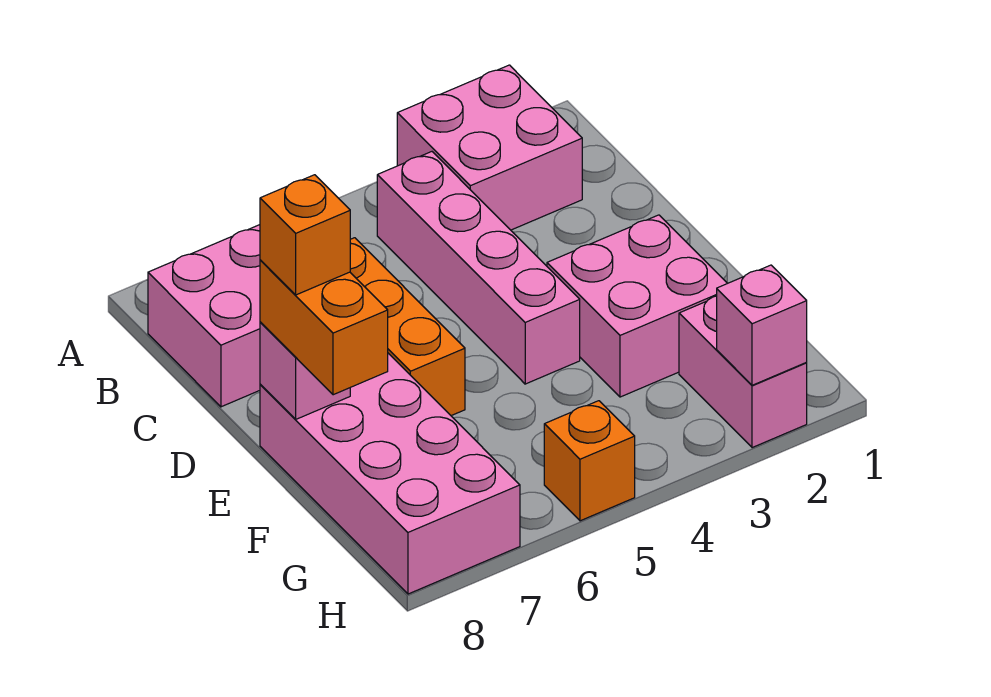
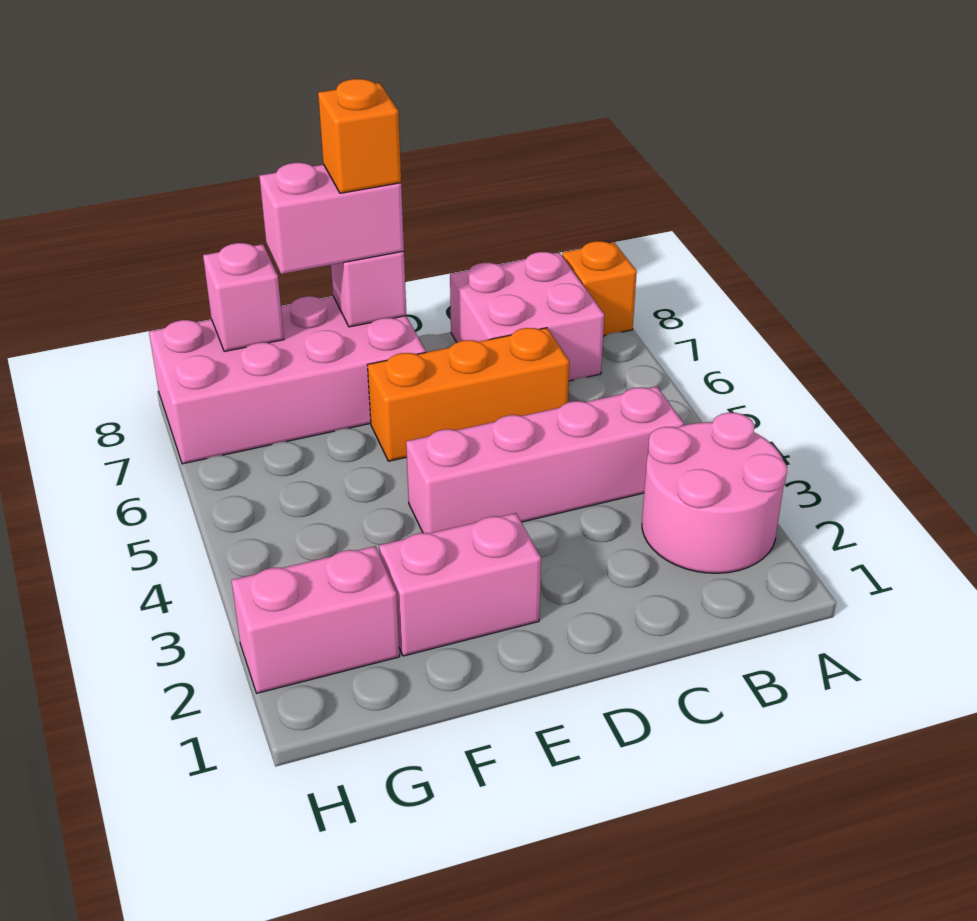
pink 2x2 brick [397,65,582,230] -> pink 2x2 round brick [642,413,787,573]
pink 2x2 brick [547,215,727,397] -> pink 1x2 brick [379,513,541,656]
orange 1x2 brick [260,260,388,395] -> pink 1x2 brick [259,163,404,274]
pink 1x1 brick [717,265,807,385] -> pink 1x1 brick moved to [203,243,284,352]
orange 1x1 brick [544,401,635,521] -> orange 1x1 brick moved to [562,241,637,336]

